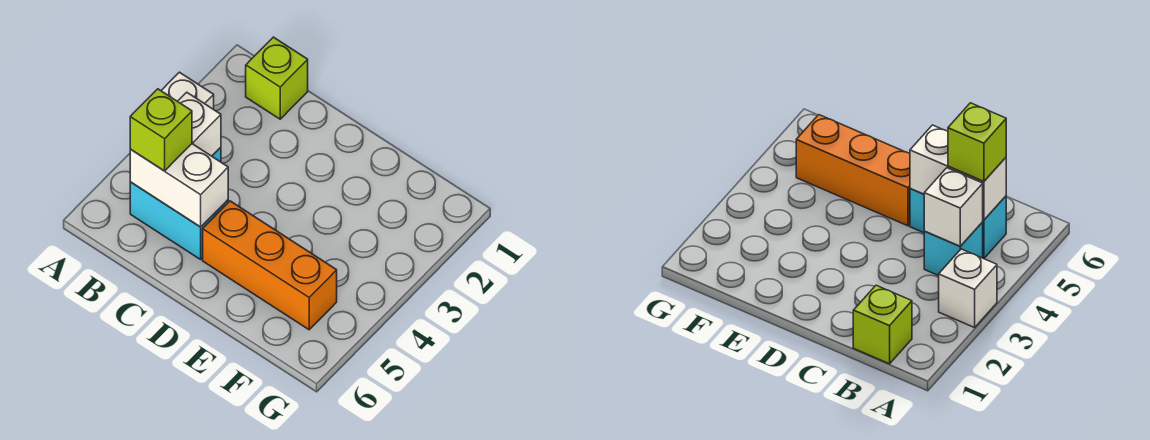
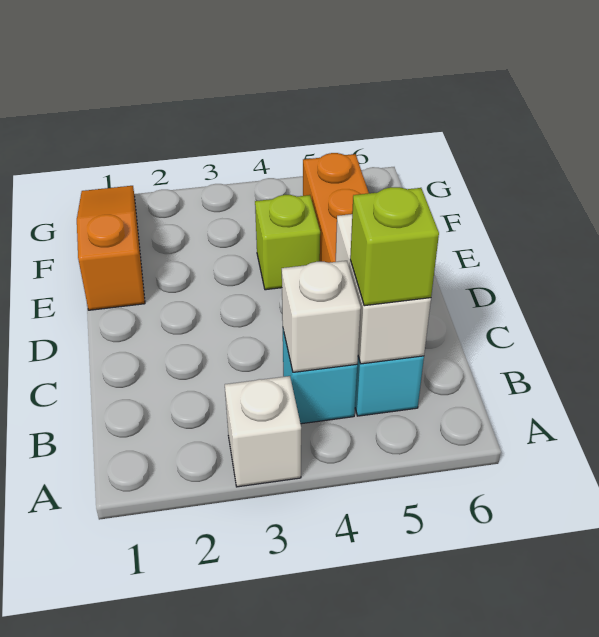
lime 1x1 brick [246,37,308,119] -> lime 1x1 brick moved to [255,195,320,290]
none -> orange 1x3 slope [77,186,145,310]

